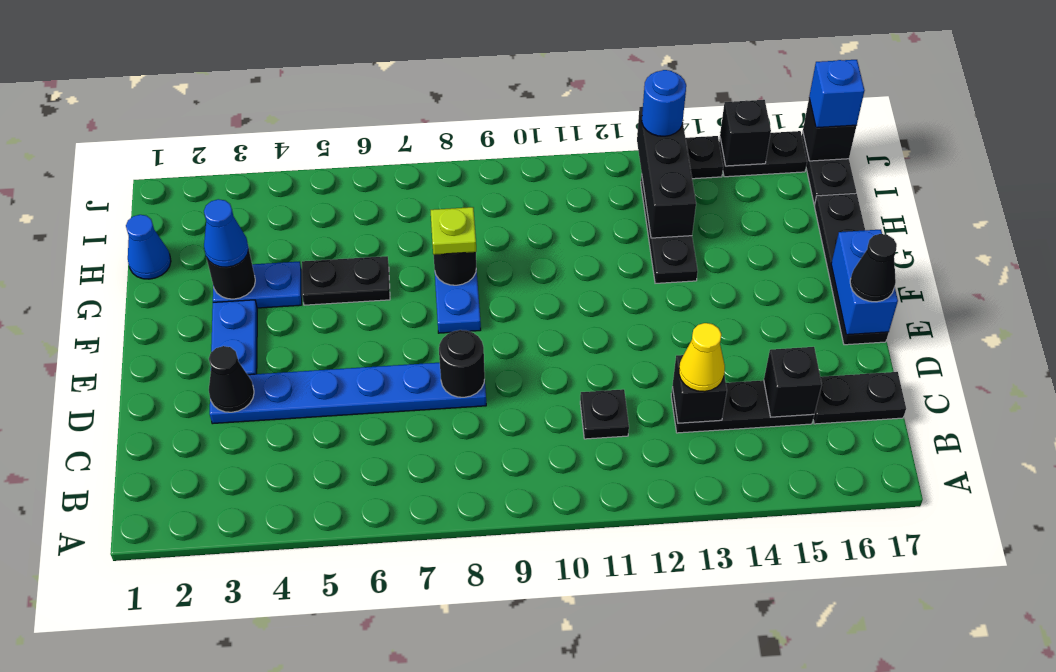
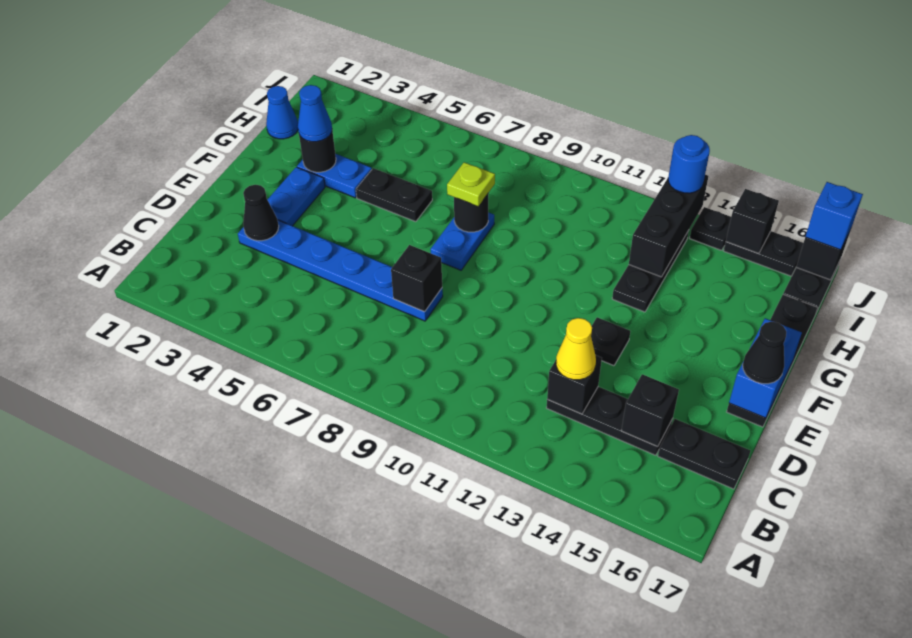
black 1x1 plate [580,389,629,439] -> black 1x1 plate moved to [591,317,630,366]
black 1x1 round brick [439,330,485,397] -> black 1x1 brick [391,245,442,312]

